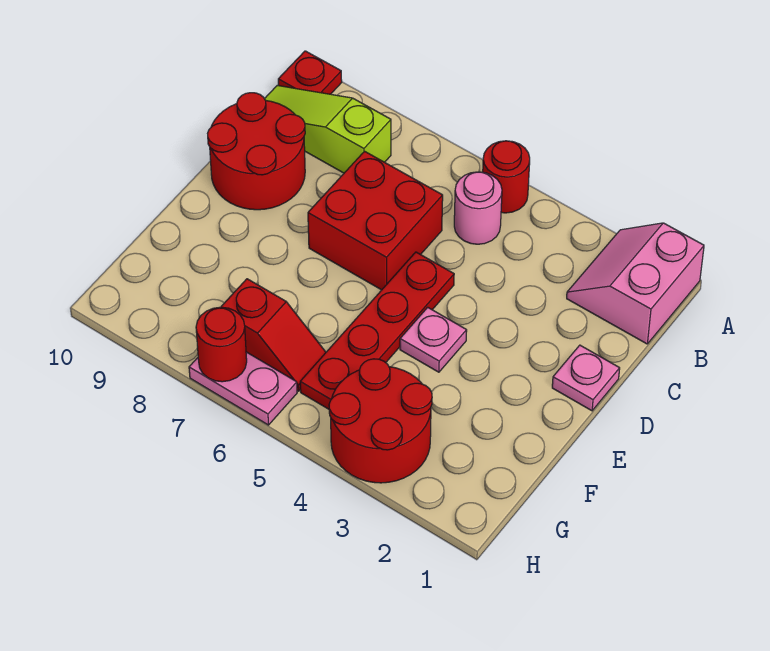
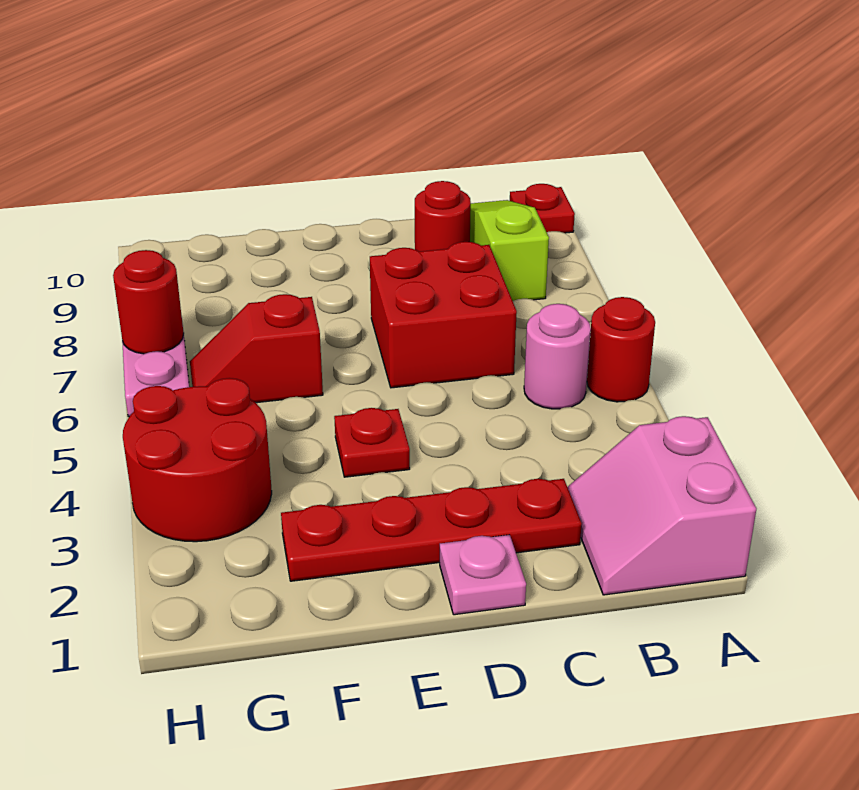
pink 2x2 slope [567,223,704,344] -> pink 2x2 slope turned to [568,416,756,595]
red 2x2 round brick [208,93,305,210] -> red 1x1 round brick [415,181,471,251]
red 1x4 plate [300,252,454,409] -> red 1x4 plate moved to [281,479,582,581]
pink 1x1 plate [400,307,467,372] -> red 1x1 plate [334,408,410,477]
red 1x2 slope [221,279,326,391] -> red 1x2 slope turned to [190,294,323,403]

